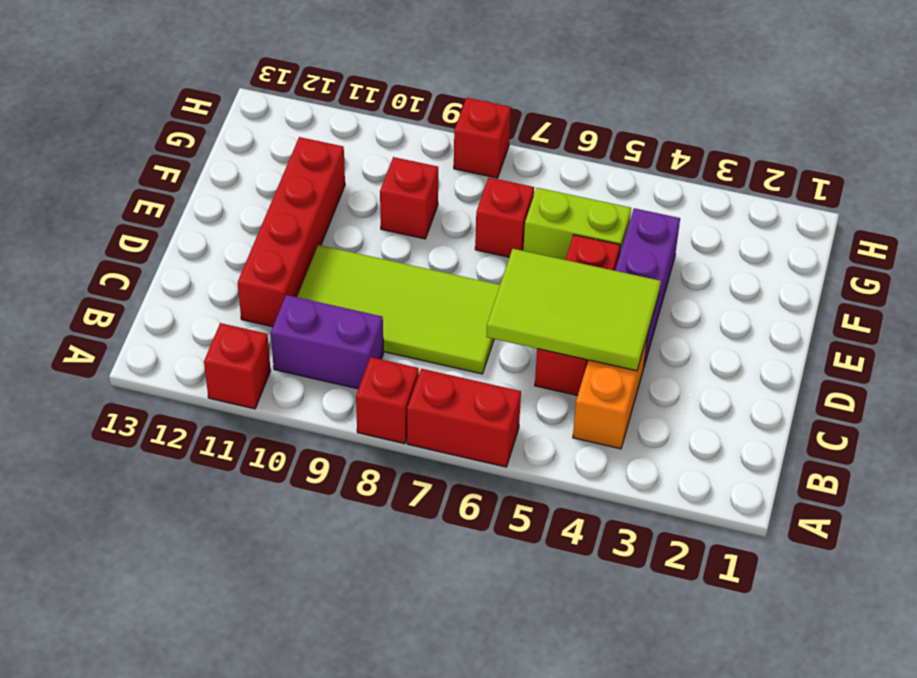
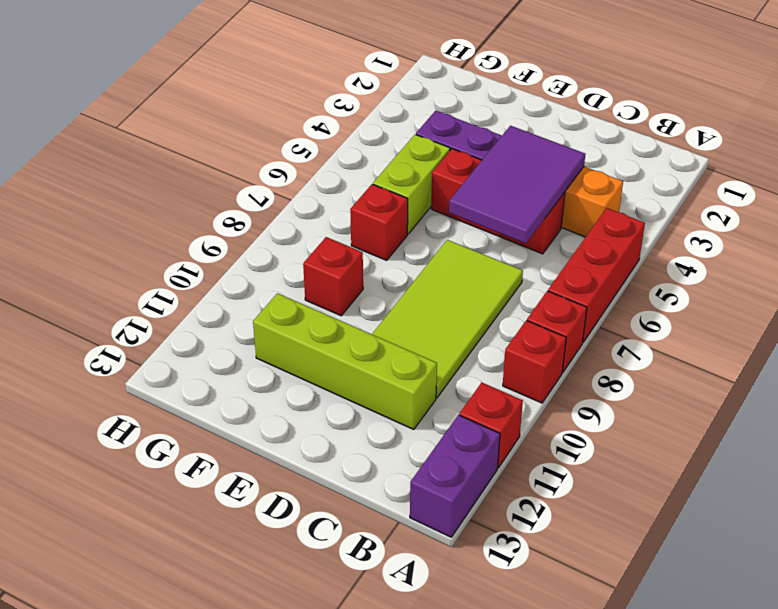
red 1x2 brick [407,369,521,467] -> red 1x3 brick [548,208,645,342]
purple 1x2 brick [271,295,383,389] -> purple 1x2 brick moved to [410,415,500,537]
lime 2x3 tile [486,249,661,371] -> purple 2x3 tile [449,126,585,243]
red 1x4 brick [238,137,345,327] -> lime 1x4 brick [253,293,437,430]
red 1x1 brick [454,98,511,178] -> red 1x1 brick moved to [503,321,566,403]

